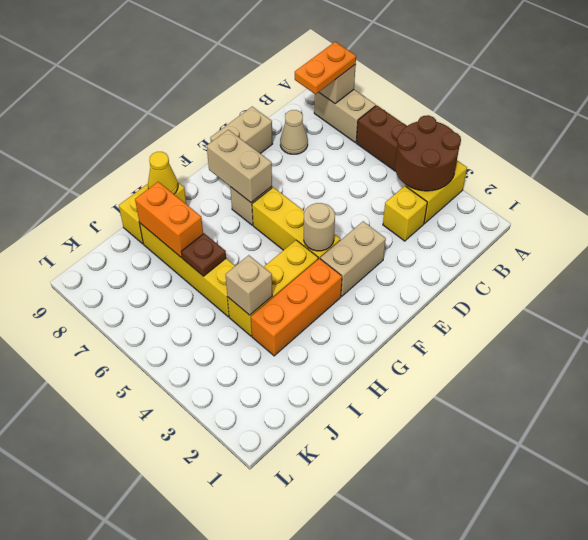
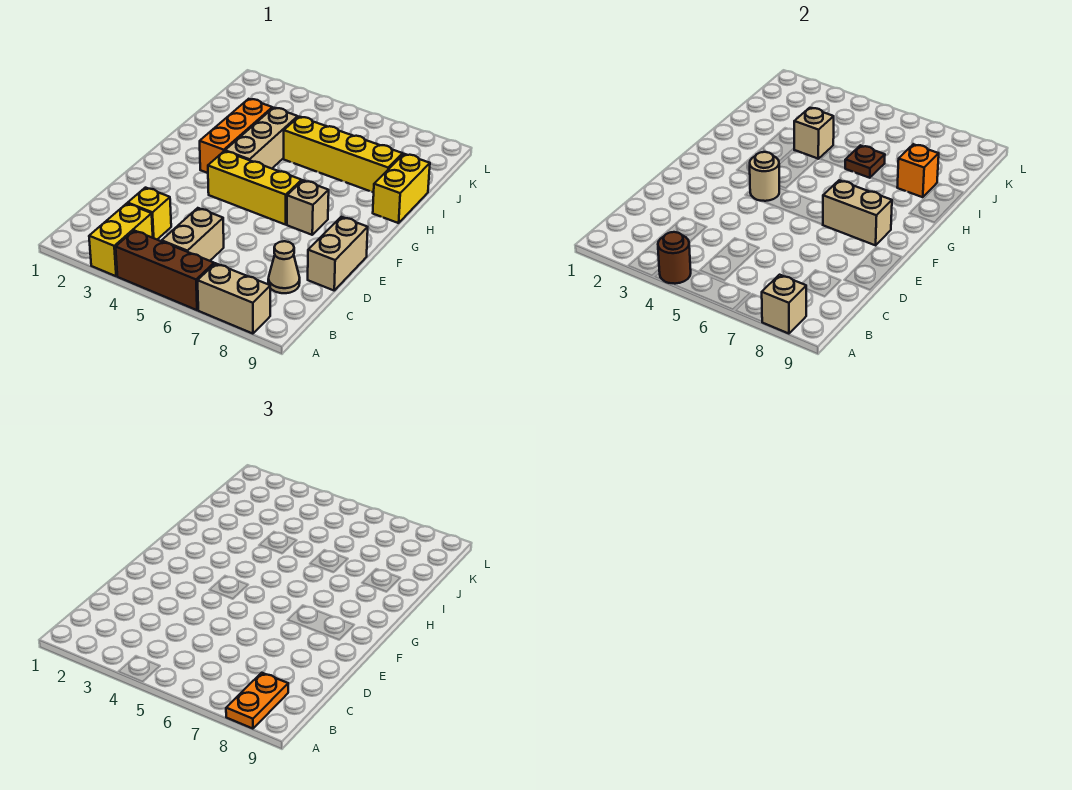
brown 2x2 round brick [395,115,461,191] -> brown 1x1 round brick [658,232,691,284]
tan 1x2 brick [320,221,386,296] -> tan 1x2 brick moved to [162,208,224,261]
yellow 1x3 brick [228,240,318,336] -> tan 1x3 brick [225,108,298,169]
yellow 1x1 cone [148,152,178,194] -> none
orange 1x2 brick [135,182,203,258] -> orange 1x1 brick [897,144,939,197]

